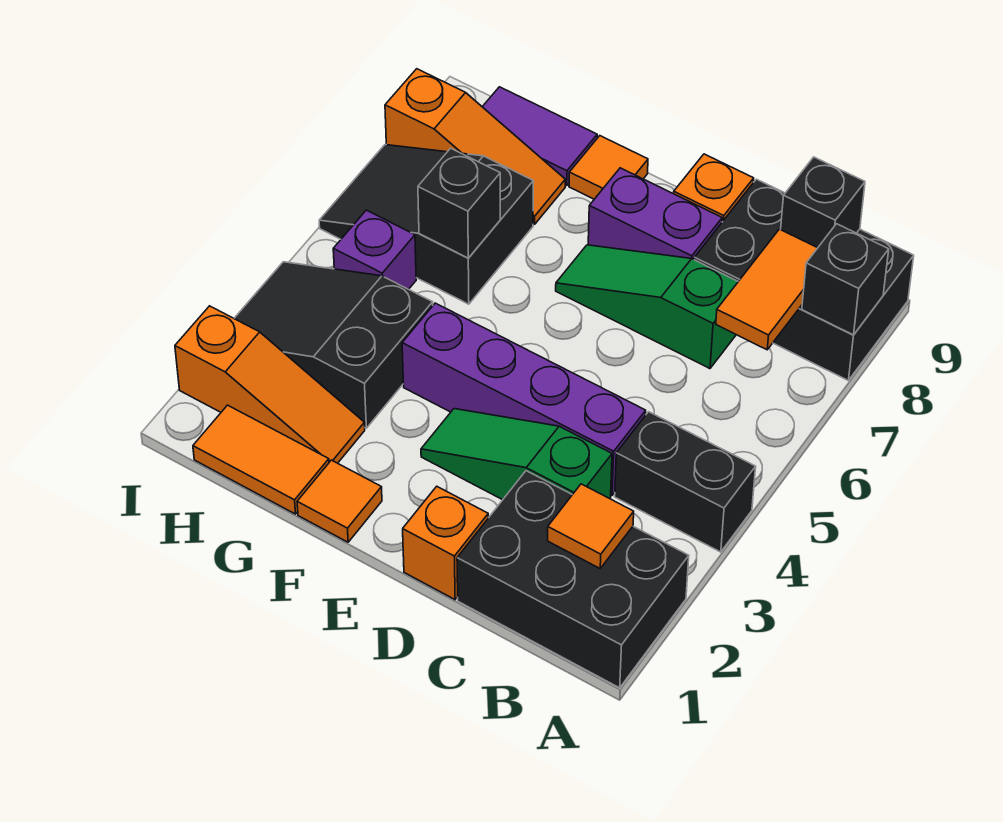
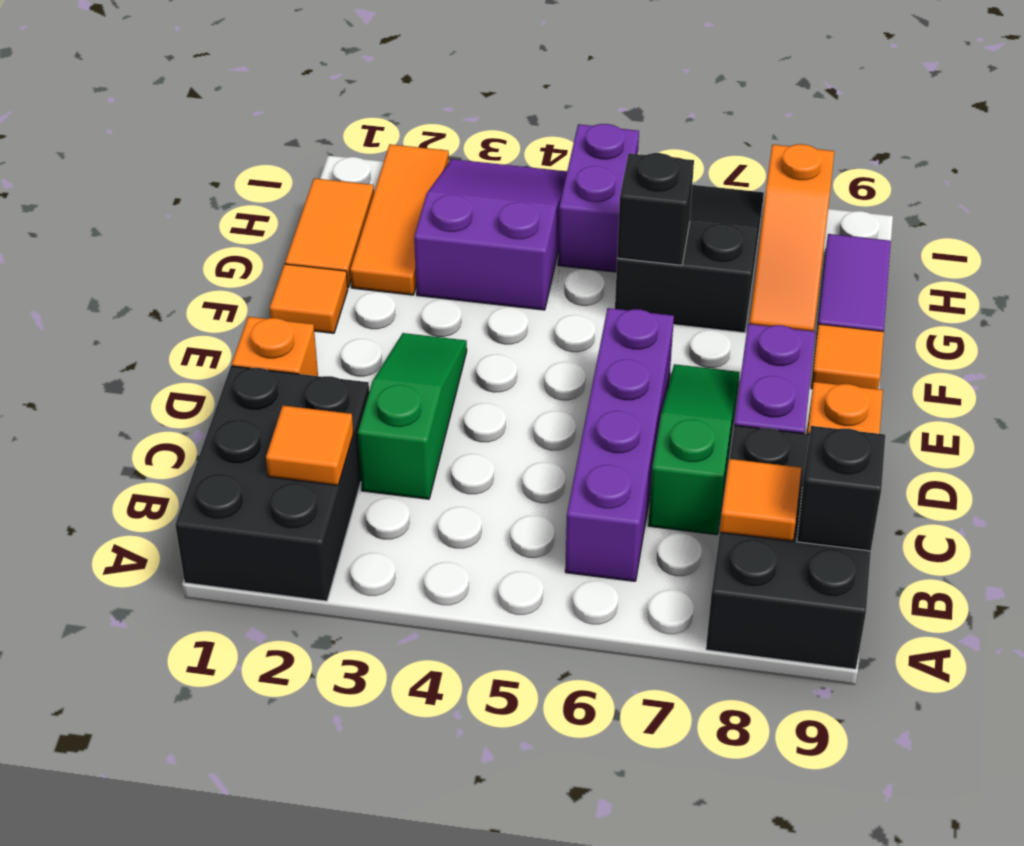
black 1x2 brick [615,412,756,552] -> none
black 1x1 brick [802,224,889,335] -> none
orange 1x2 tile [716,229,817,350] -> orange 1x1 tile [720,459,801,541]
purple 1x4 brick [402,303,646,496] -> purple 1x4 brick moved to [565,308,674,581]
orange 1x3 slope [175,306,365,463] -> orange 1x3 tile [350,144,449,295]
black 2x3 slope [234,262,433,428] -> purple 2x3 slope [414,159,567,310]
purple 1x1 brick [333,210,416,289] -> purple 1x2 brick [558,124,639,272]

